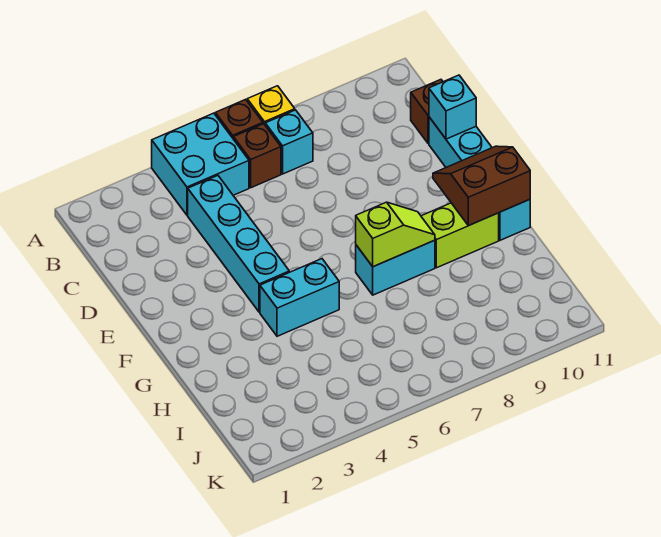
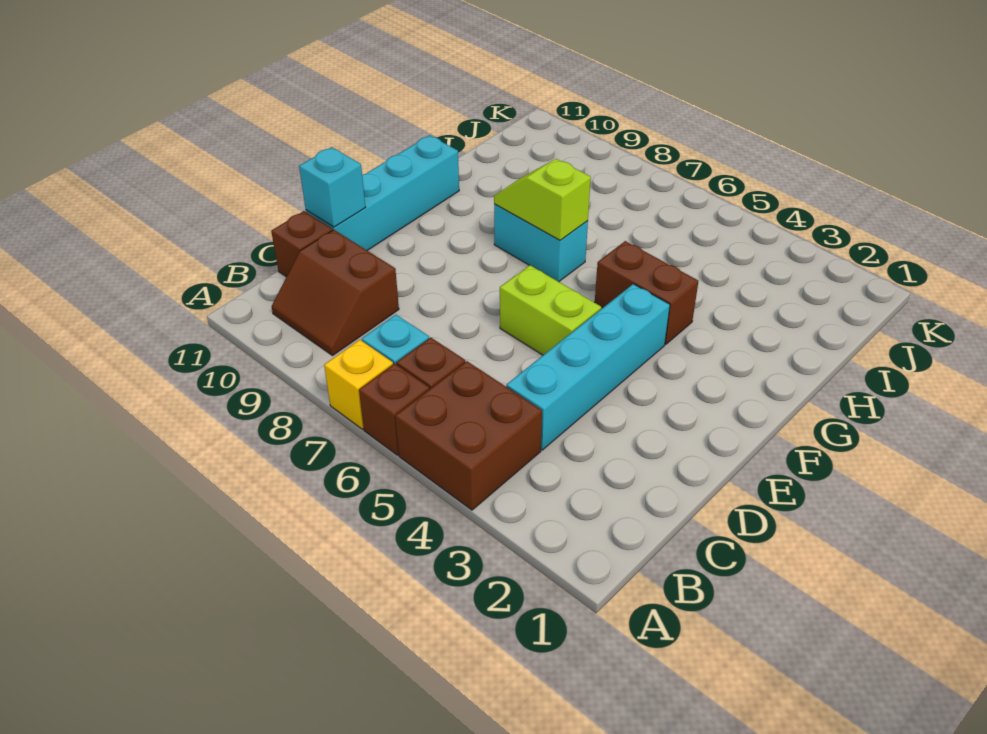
cyan 2x2 brick [152,113,249,215] -> brown 2x2 brick [395,361,542,510]
brown 2x2 slope [433,146,530,226] -> brown 2x2 slope moved to [272,230,399,356]
cyan 1x2 brick [260,259,339,336] -> brown 1x2 brick [595,241,698,345]
lime 1x2 brick [421,203,499,268] -> lime 1x2 brick moved to [500,265,601,355]

